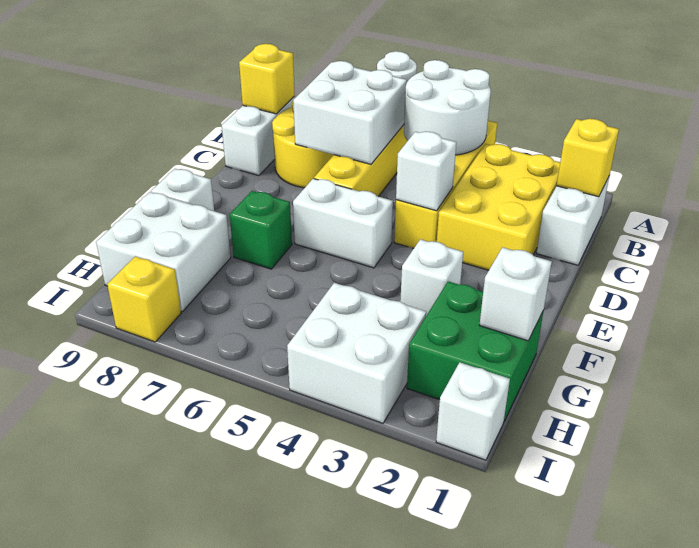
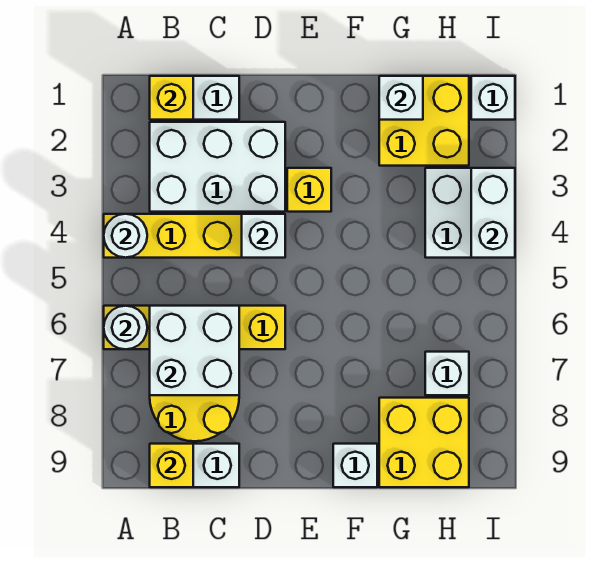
white 2x2 round brick [404,60,491,155] -> white 1x1 round brick [104,214,147,258]
yellow 2x3 brick [437,144,560,270] -> white 2x3 brick [150,122,285,212]
white 1x2 brick [293,179,393,268] -> white 1x2 brick moved to [471,168,515,258]
white 1x1 brick [400,239,463,316] -> white 1x1 brick moved to [425,352,469,395]
green 1x1 brick [230,191,292,269] -> none
green 2x2 brick [407,281,543,421] -> yellow 2x2 brick [379,76,469,166]
white 2x2 brick [96,192,231,312] -> yellow 2x2 brick [379,398,469,487]
yellow 1x1 brick [107,256,181,342] -> yellow 1x1 brick moved to [287,168,331,212]

